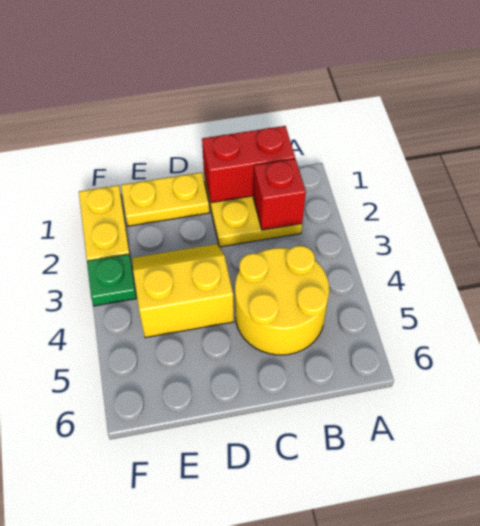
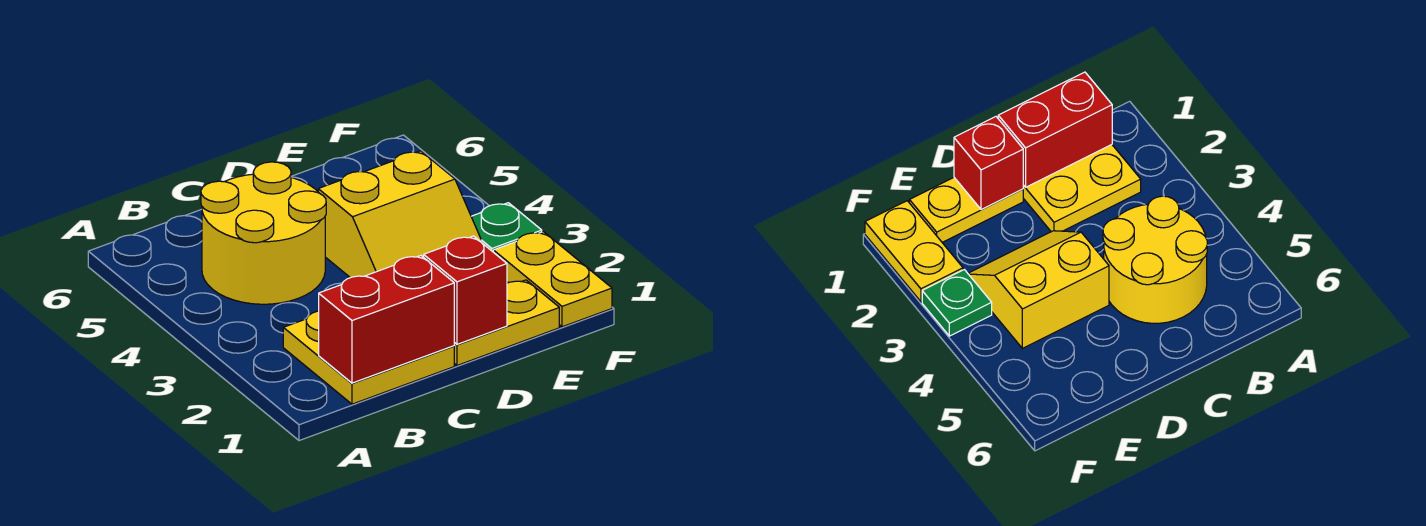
red 1x1 brick [253,159,306,230] -> red 1x1 brick moved to [424,236,507,344]

